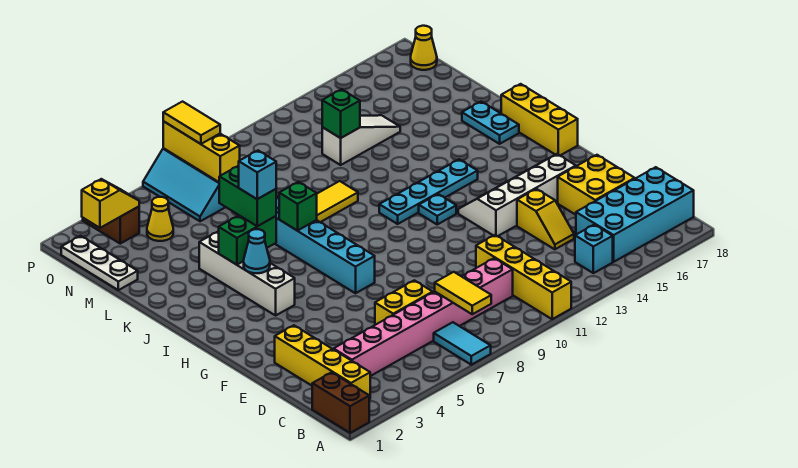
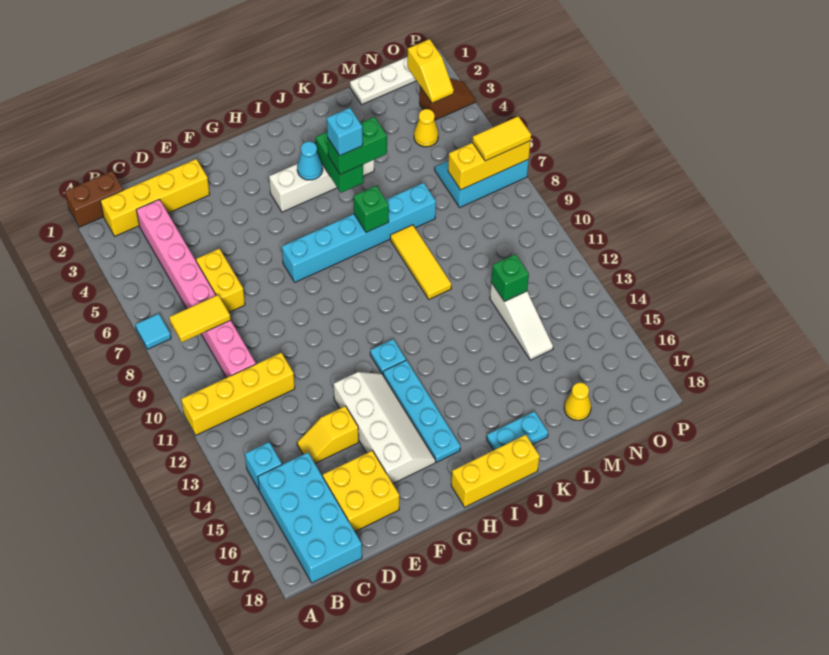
cyan 1x2 tile [434,322,491,365] -> cyan 1x1 tile [135,314,171,349]
cyan 1x4 plate [379,159,478,224] -> cyan 1x4 plate moved to [383,360,460,462]
yellow 1x1 cone [411,26,437,70] -> yellow 1x1 cone moved to [564,383,591,420]

